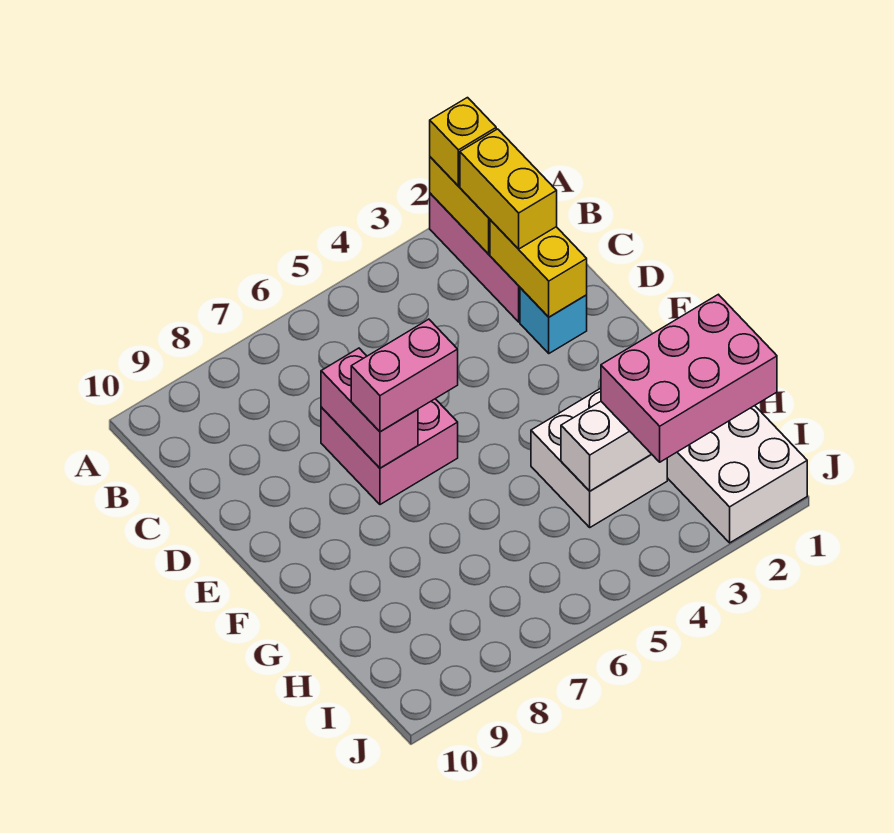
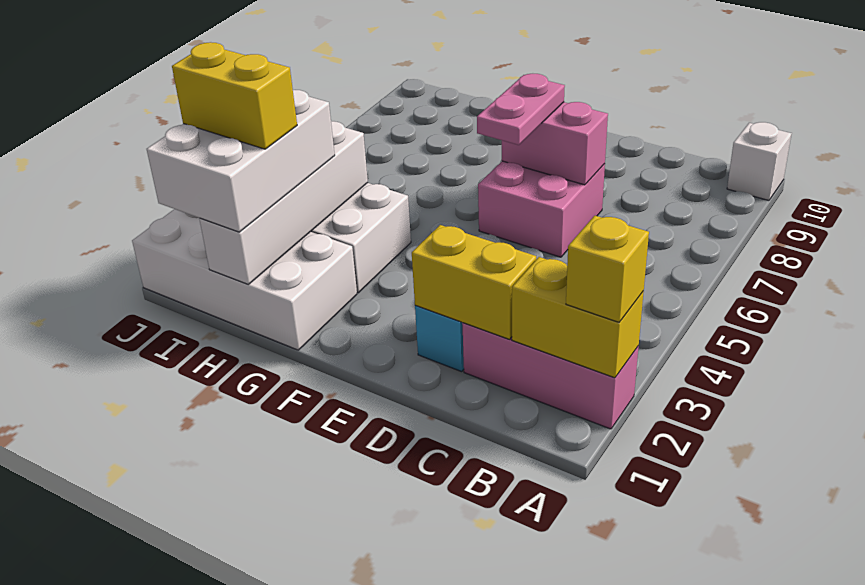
none -> white 1x1 brick [727,122,792,201]
yellow 1x2 brick [460,129,557,249] -> yellow 1x2 brick moved to [172,42,297,149]
pink 1x2 brick [351,319,458,432] -> pink 1x2 plate [477,74,565,145]
pink 2x3 brick [601,294,777,462] -> white 2x3 brick [147,90,335,232]

